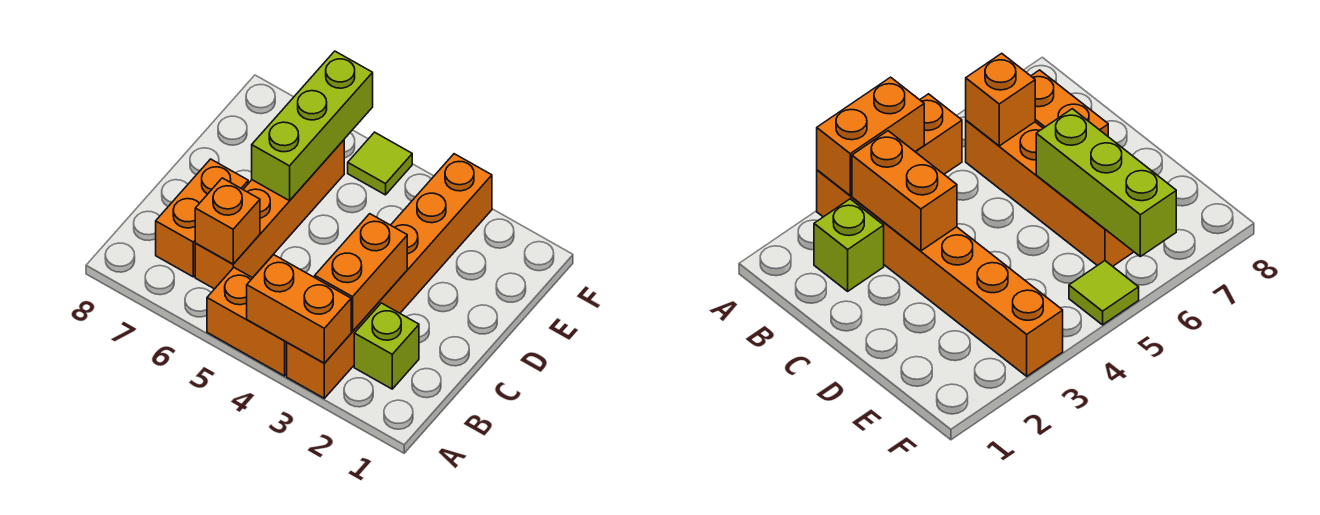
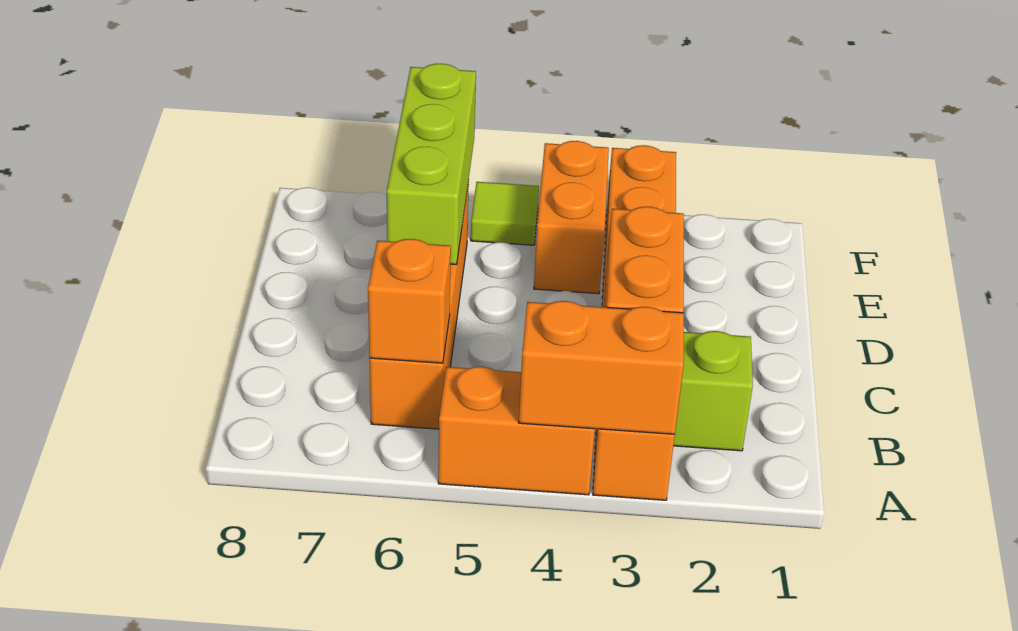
orange 1x2 brick [156,159,248,277] -> orange 1x2 brick moved to [534,141,609,294]

